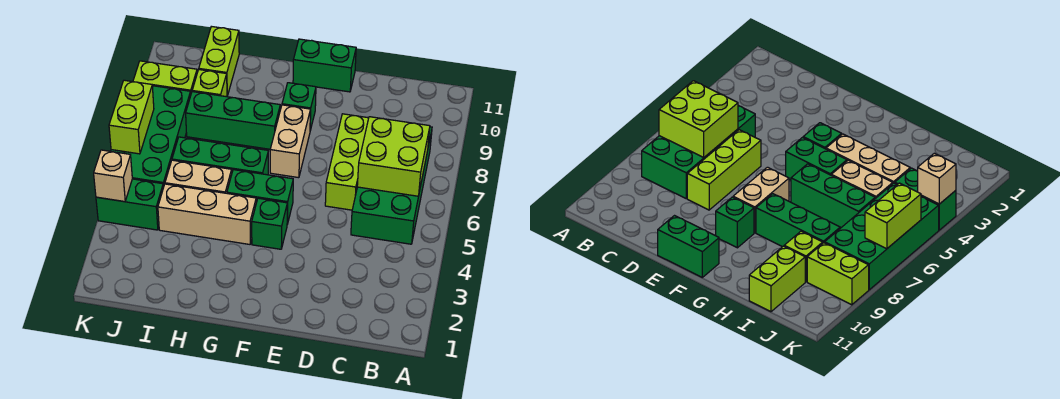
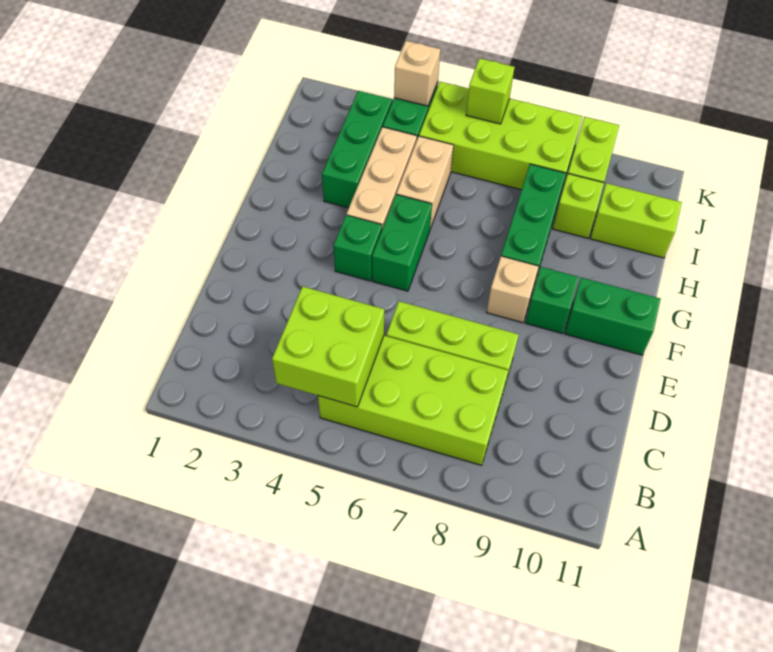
green 2x4 brick [351,127,432,244] -> lime 2x4 brick [318,336,508,465]
lime 2x2 brick [357,117,430,196] -> lime 2x2 brick moved to [272,286,384,407]
green 1x2 brick [293,39,356,92] -> green 1x2 brick turned to [565,278,661,355]
tan 1x2 brick [270,105,310,178] -> tan 1x1 brick [486,256,539,323]
green 1x3 brick [172,137,268,175] -> green 1x3 brick moved to [322,91,392,208]
green 2x4 brick [111,86,191,188] -> lime 2x4 brick [419,82,582,192]
lime 1x2 brick [109,80,154,154] -> lime 1x1 brick [466,58,515,124]

